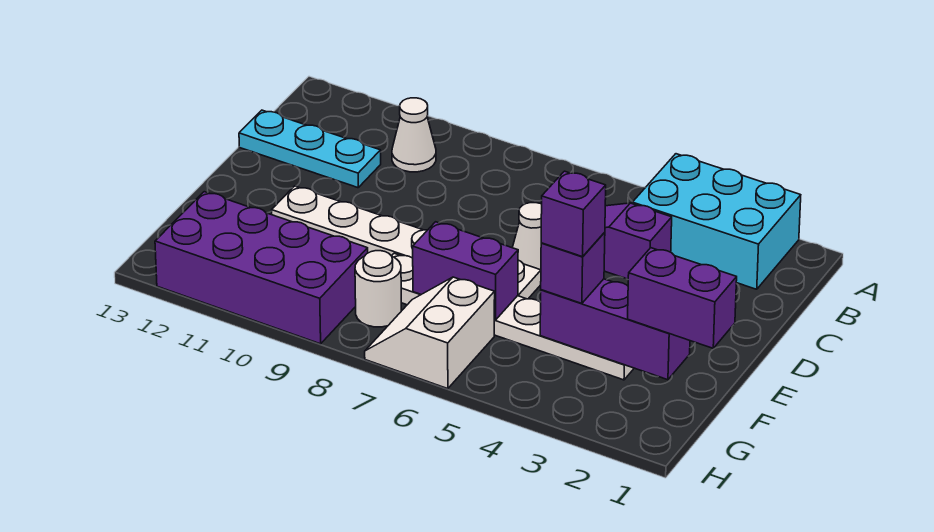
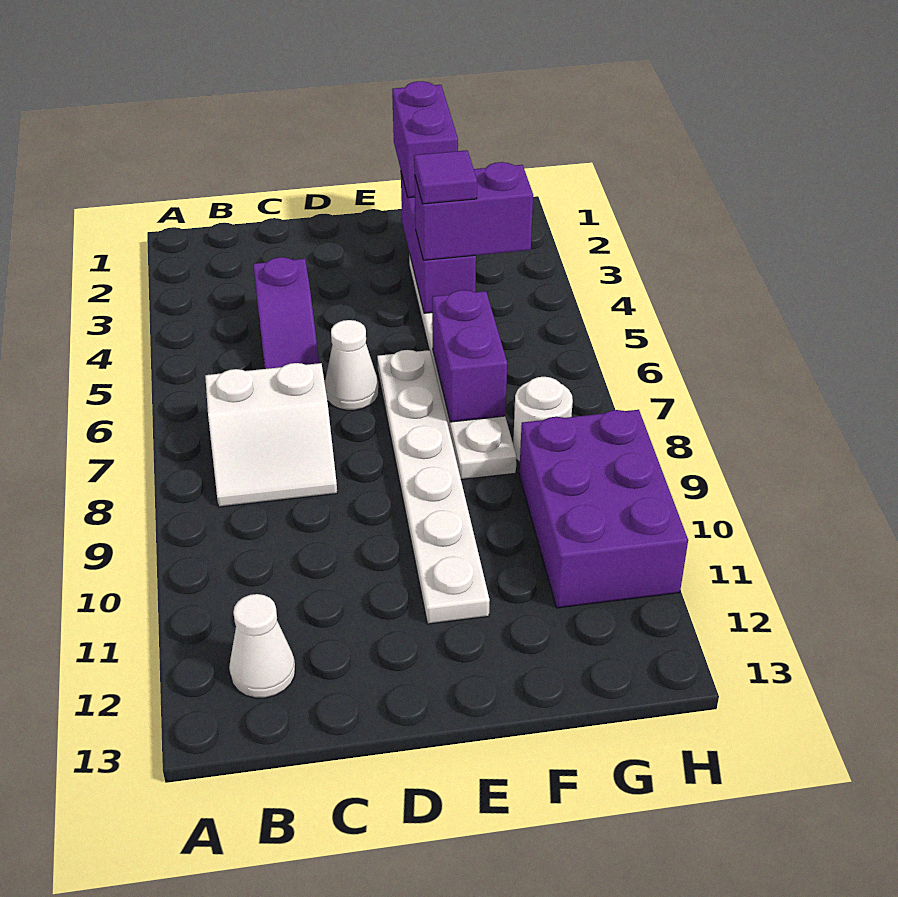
cyan 2x3 brick [632,154,801,289] -> none
white 1x1 cone [392,98,436,172] -> white 1x1 cone moved to [229,594,295,698]
cyan 1x3 plate [239,110,381,188] -> none
purple 1x1 brick [541,232,605,303] -> purple 1x2 brick [415,162,533,260]
purple 1x1 brick [541,171,606,257] -> purple 1x1 tile [414,150,477,204]
white 2x2 slope [365,277,495,389] -> white 2x2 slope moved to [205,363,337,507]
purple 2x4 brick [155,192,368,344] -> purple 2x3 brick [519,410,688,608]

